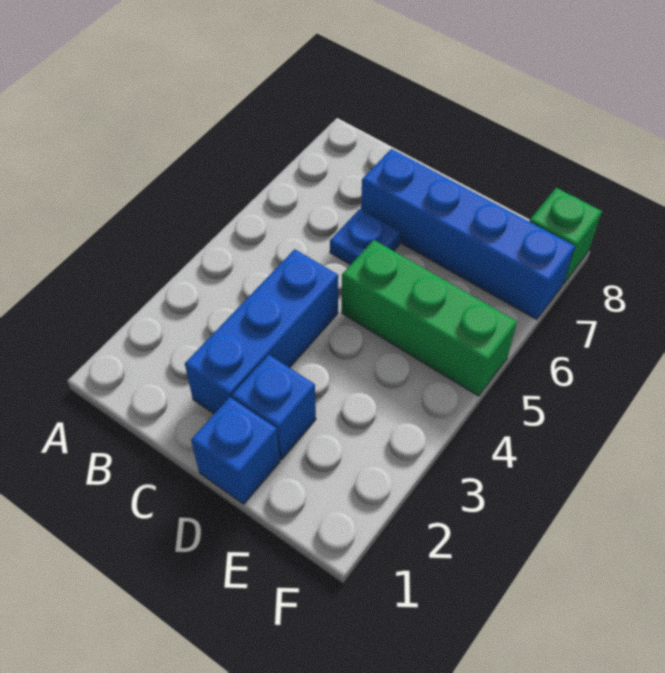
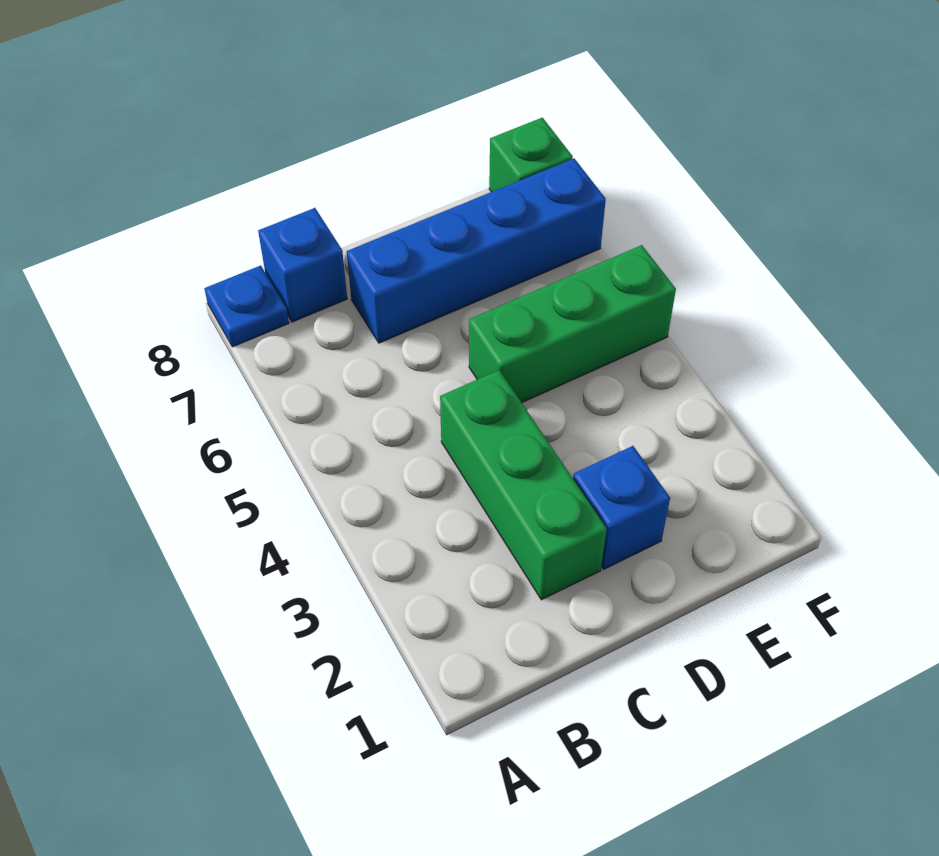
blue 1x3 brick [185,249,338,414] -> green 1x3 brick [440,370,607,600]
blue 1x1 plate [330,209,401,265] -> blue 1x1 plate moved to [204,266,289,347]
blue 1x1 brick [191,397,280,504] -> blue 1x1 brick moved to [258,208,347,322]

